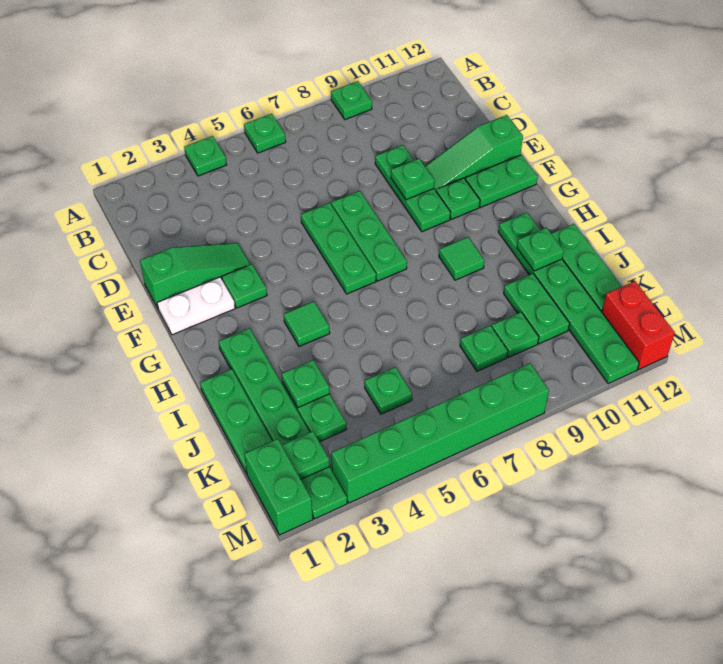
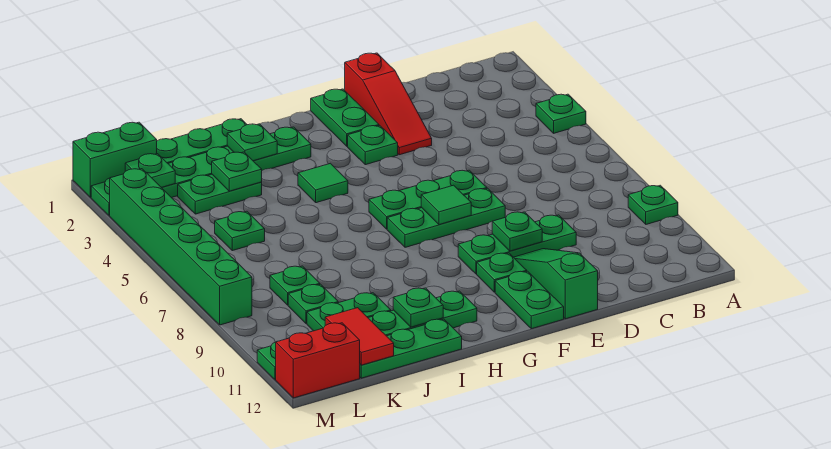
green 1x1 plate [244,114,286,153] -> green 1x1 plate moved to [227,124,277,161]
green 1x3 slope [140,243,250,308] -> red 1x3 slope [345,53,432,155]
white 1x2 plate [157,277,235,335] -> green 1x2 plate [311,89,379,146]
green 1x1 tile [439,237,485,280] -> green 1x1 tile moved to [421,185,471,225]
none -> red 1x2 tile [325,308,394,365]

